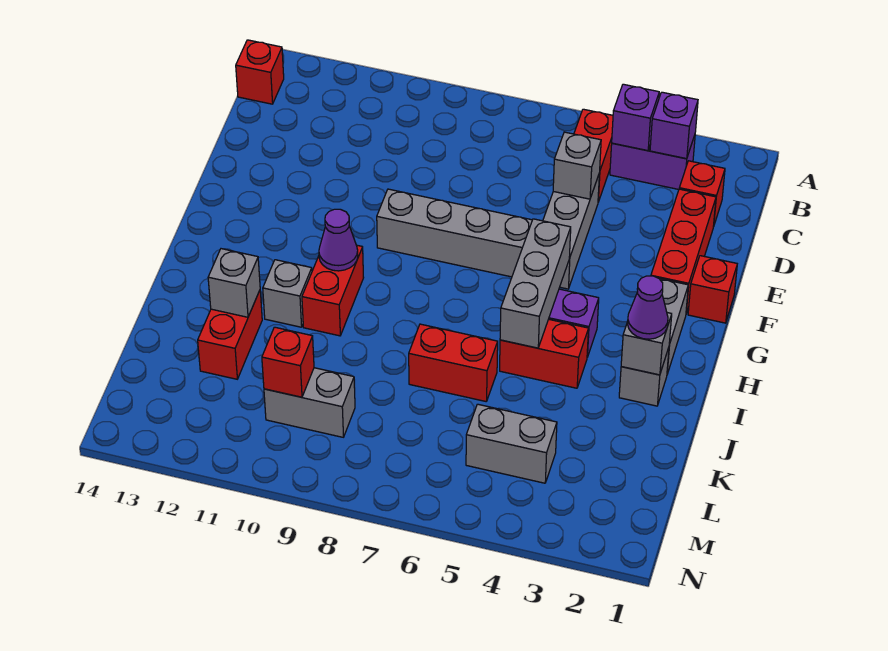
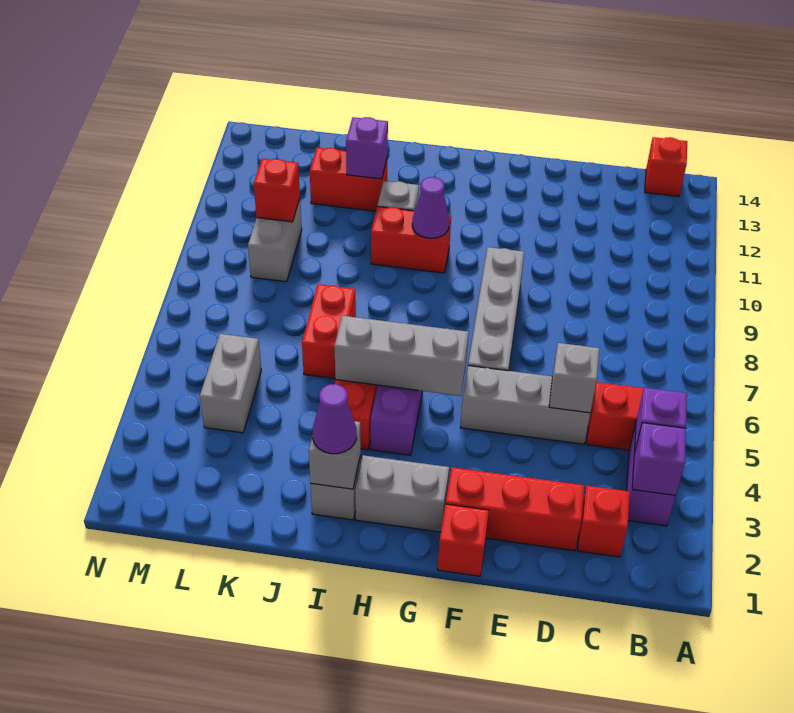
grey 1x1 brick [208,249,260,317] -> purple 1x1 brick [346,117,388,179]

